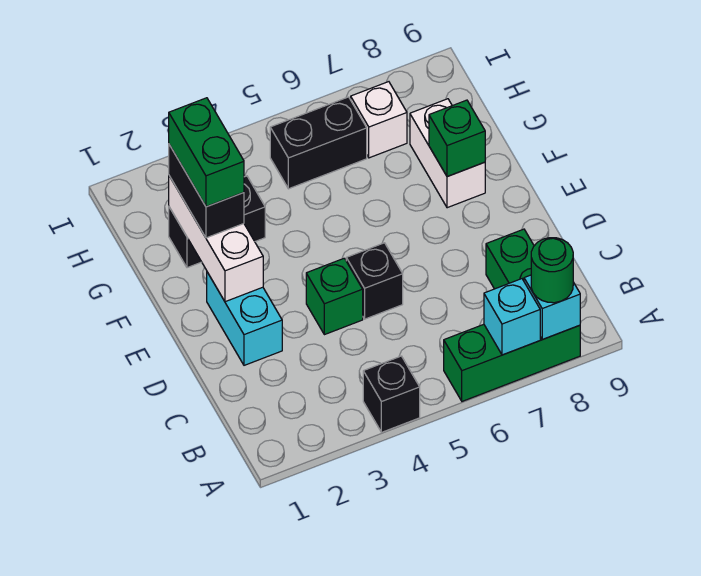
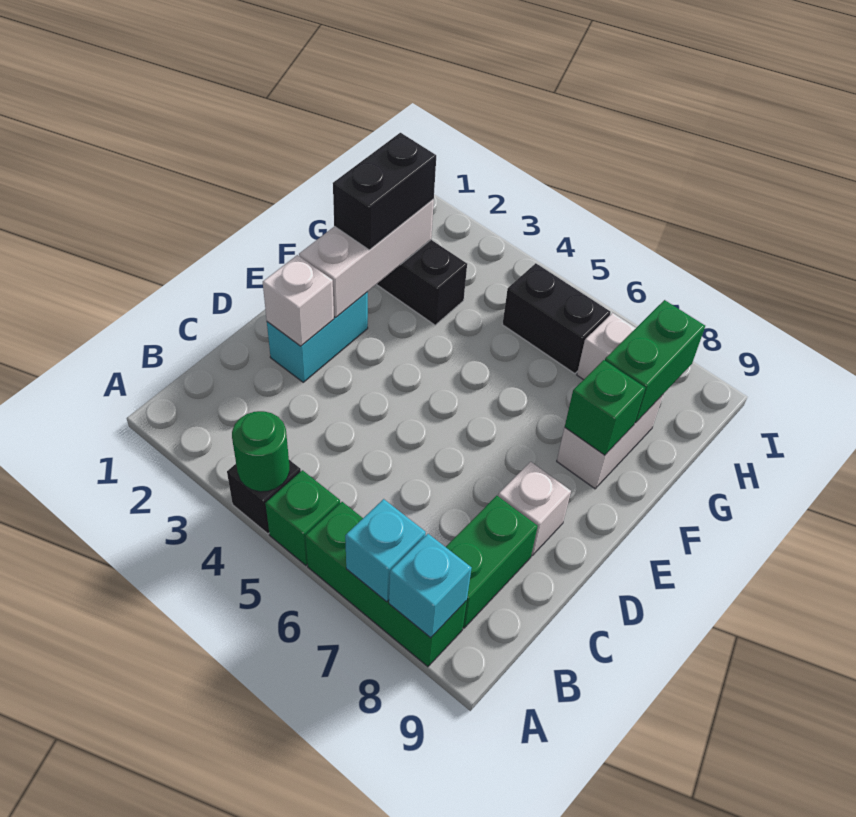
green 1x1 round brick [531,238,573,303] -> green 1x1 round brick moved to [232,411,289,492]
none -> white 1x1 brick [263,255,334,346]
green 1x1 brick [306,258,363,335] -> green 1x1 brick moved to [265,470,340,565]
black 1x1 brick [346,243,403,319] -> none
none -> white 1x1 brick [498,462,571,555]
green 1x2 brick [169,98,244,207] -> green 1x2 brick moved to [605,300,705,423]

